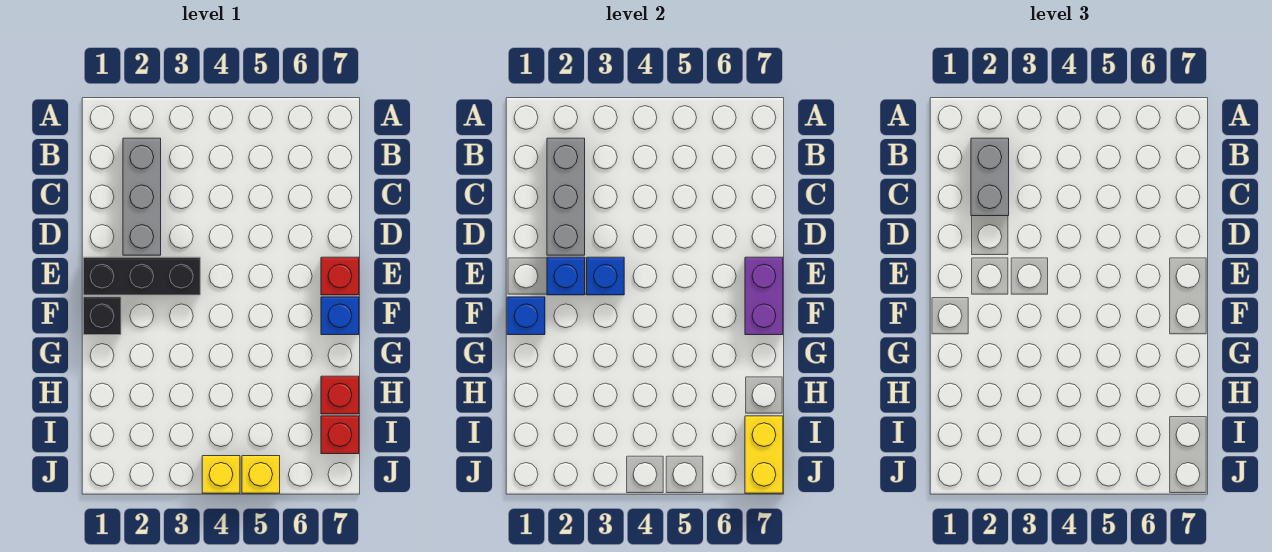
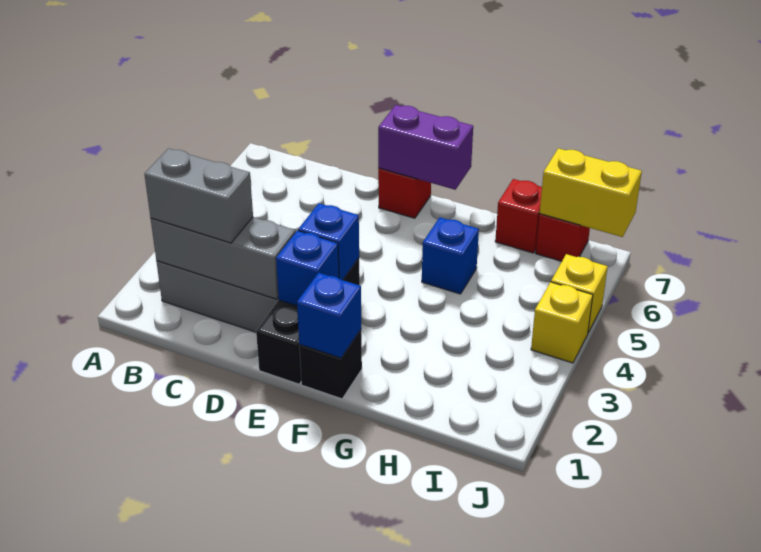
blue 1x1 brick [321,297,359,335] -> blue 1x1 brick moved to [422,217,479,294]

